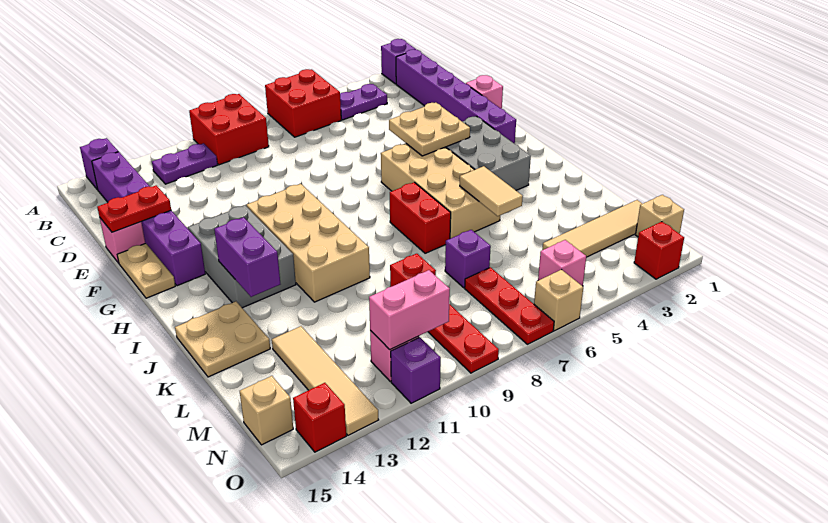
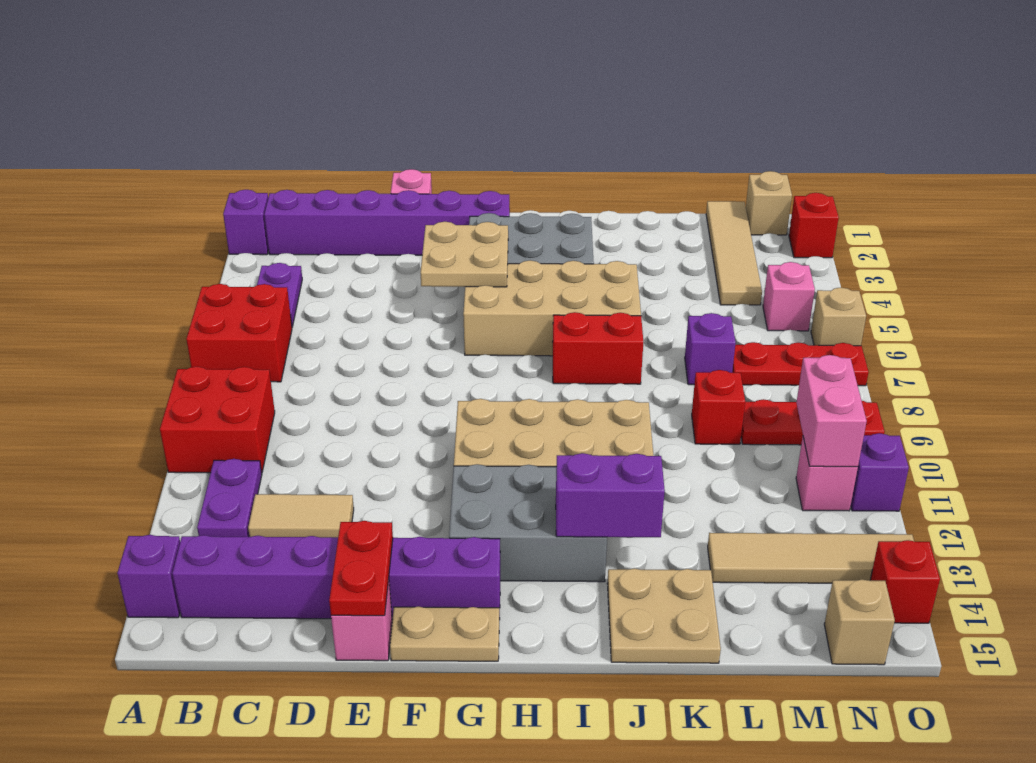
tan 1x2 tile [460,166,523,216] -> tan 1x2 tile moved to [248,494,354,537]

